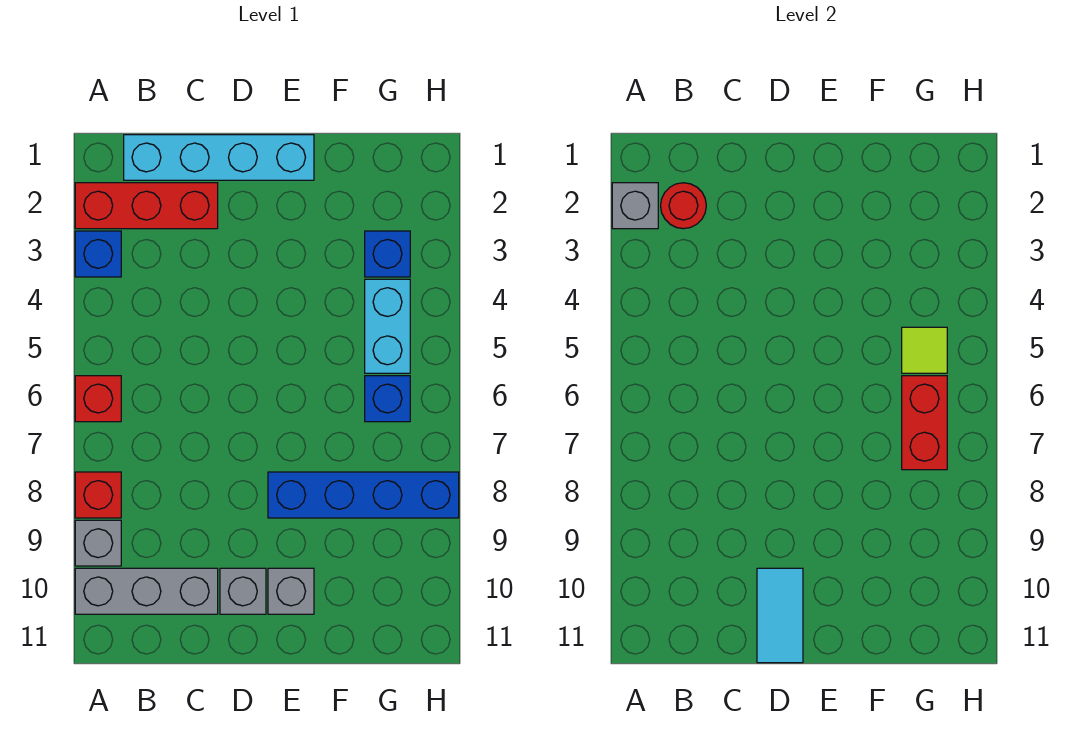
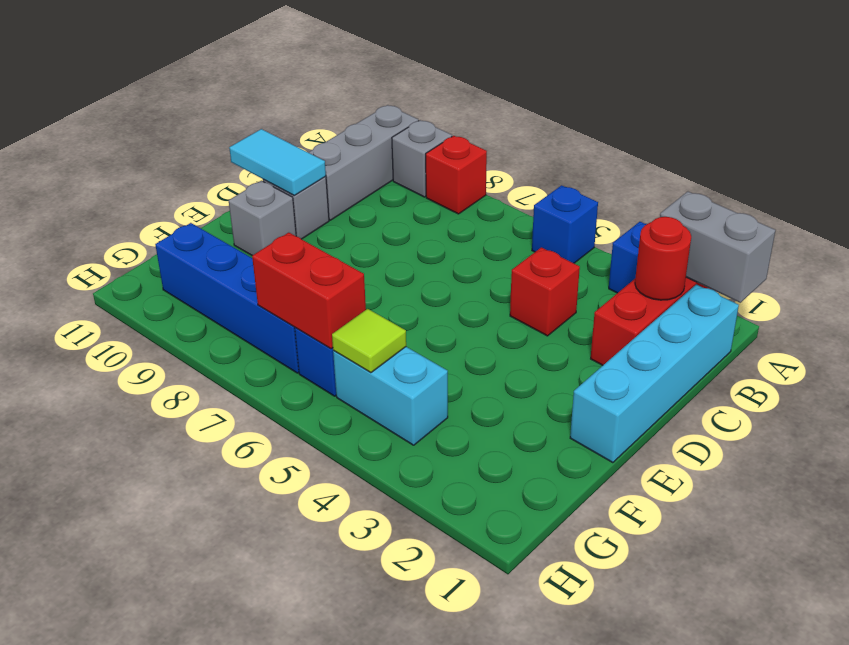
grey 1x1 brick [612,183,658,229] -> grey 1x2 brick [660,192,775,303]
red 1x1 brick [75,376,121,422] -> red 1x1 brick moved to [510,247,580,336]
blue 1x4 brick [268,472,459,518] -> blue 1x4 brick turned to [155,223,299,373]
blue 1x1 brick [365,231,410,277] -> blue 1x1 brick moved to [532,185,598,263]

